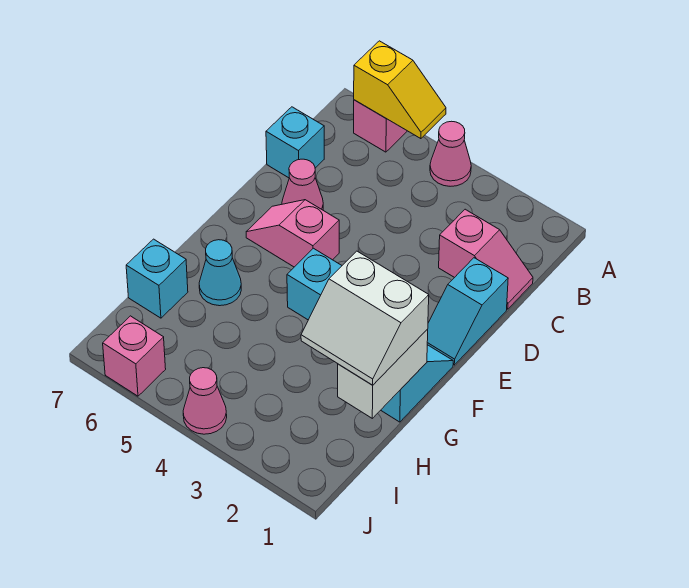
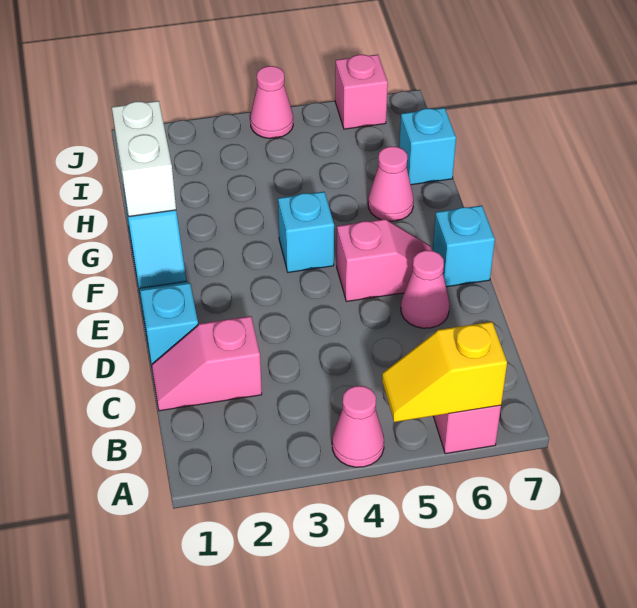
cyan 1x1 brick [266,107,324,178] -> cyan 1x1 brick moved to [433,206,495,287]
white 2x2 slope [301,251,429,385] -> none
cyan 1x1 cone [199,240,241,306] -> pink 1x1 cone [368,146,414,221]

